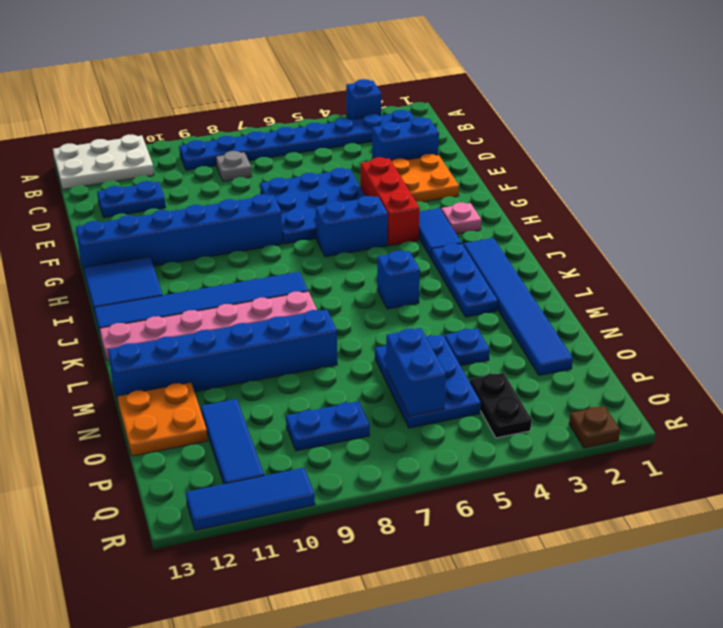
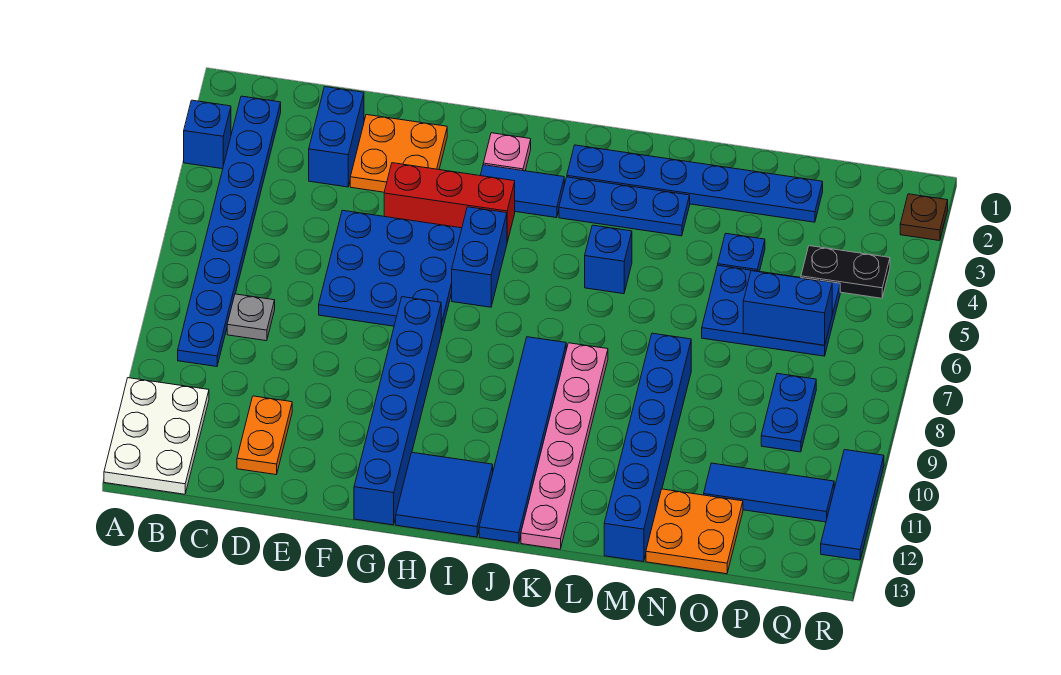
blue 1x2 plate [97,181,166,218] -> orange 1x2 plate [237,396,292,475]
blue 1x6 tile [464,238,573,376] -> blue 1x6 plate [567,145,823,222]

